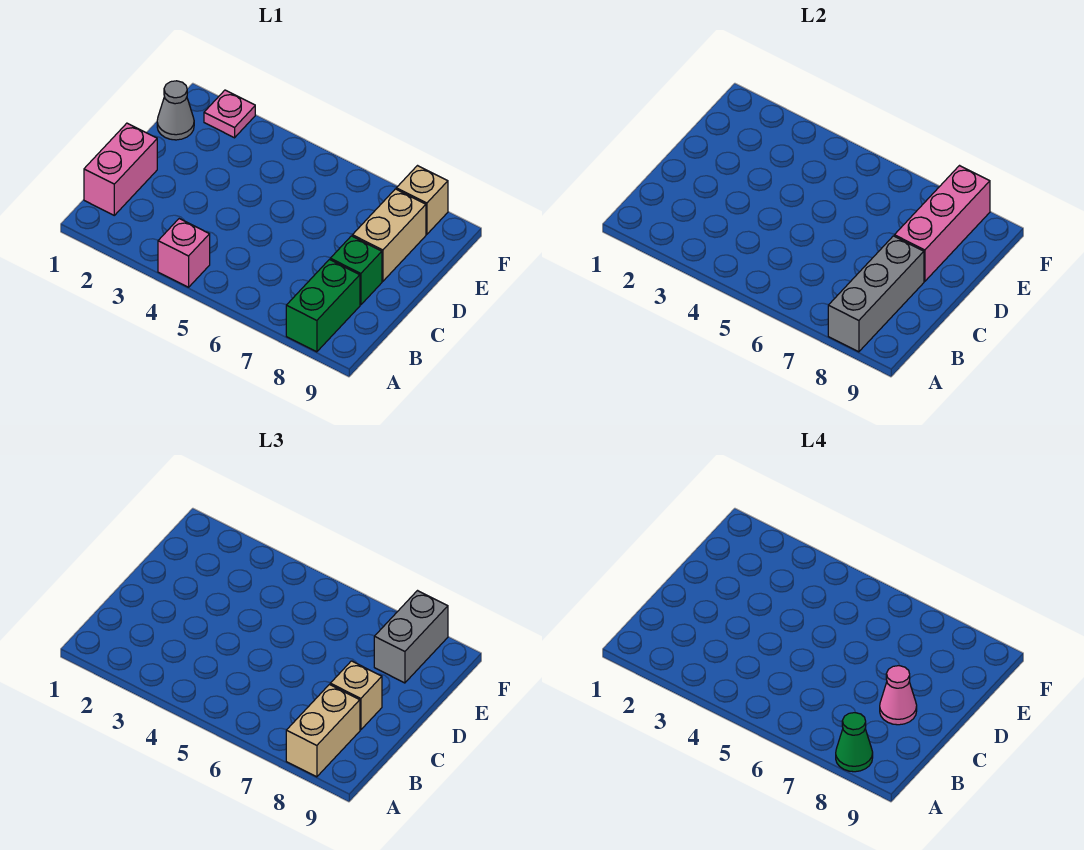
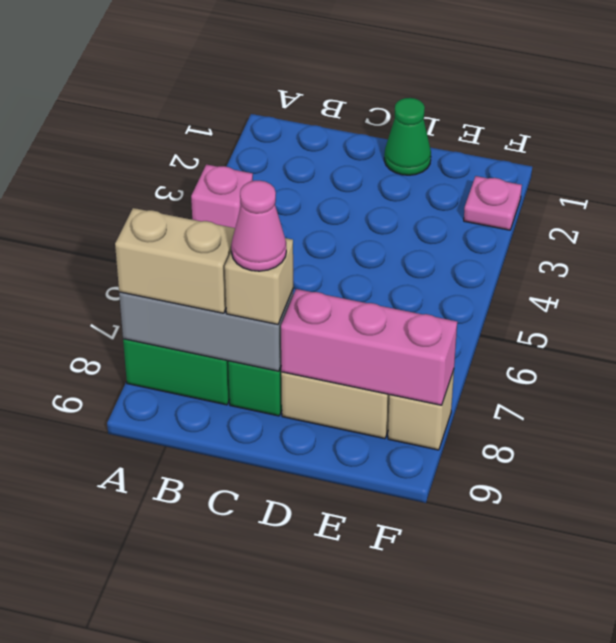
green 1x1 cone [836,713,873,772] -> green 1x1 cone moved to [384,98,431,175]
pink 1x2 brick [84,123,157,215] -> none
grey 1x1 cone [157,81,194,140] -> none
grey 1x2 brick [374,591,448,683] -> none

